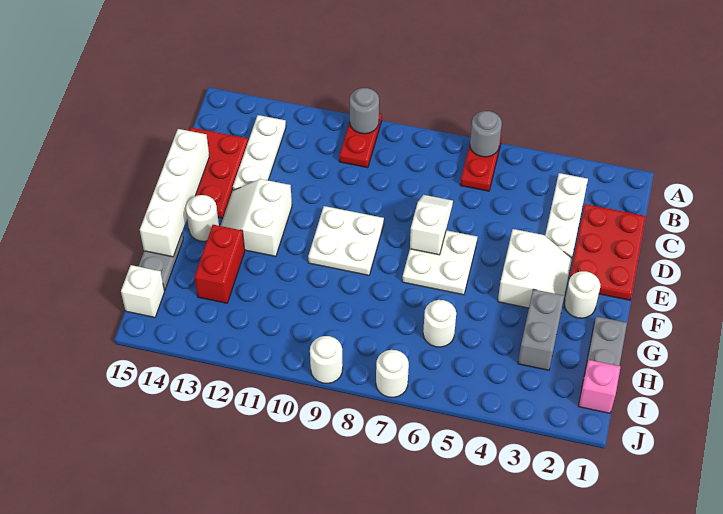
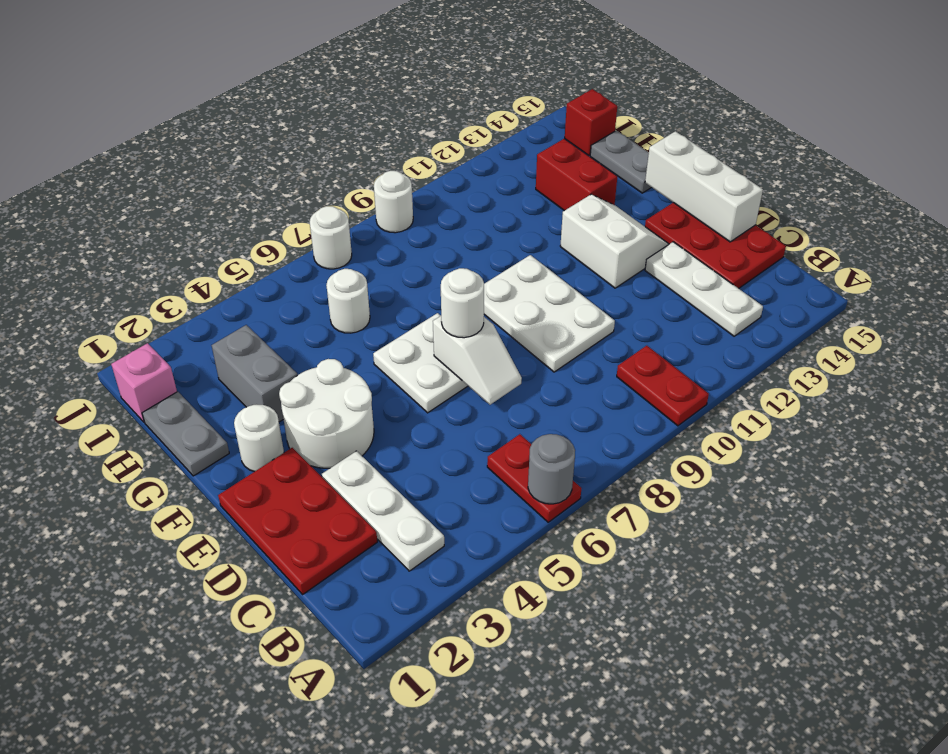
grey 1x1 round brick [350,88,379,134] -> none
white 1x4 brick [140,129,209,257] -> white 1x3 brick [645,131,763,242]
white 2x2 slope [498,229,572,308] -> white 2x2 round brick [279,359,374,468]
white 2x2 plate [308,206,384,275] -> white 2x3 plate [484,255,615,372]
white 1x1 round brick [186,195,219,241] -> white 1x1 round brick moved to [441,268,484,338]
white 1x1 brick [121,265,165,317] -> red 1x1 brick [565,89,617,156]

